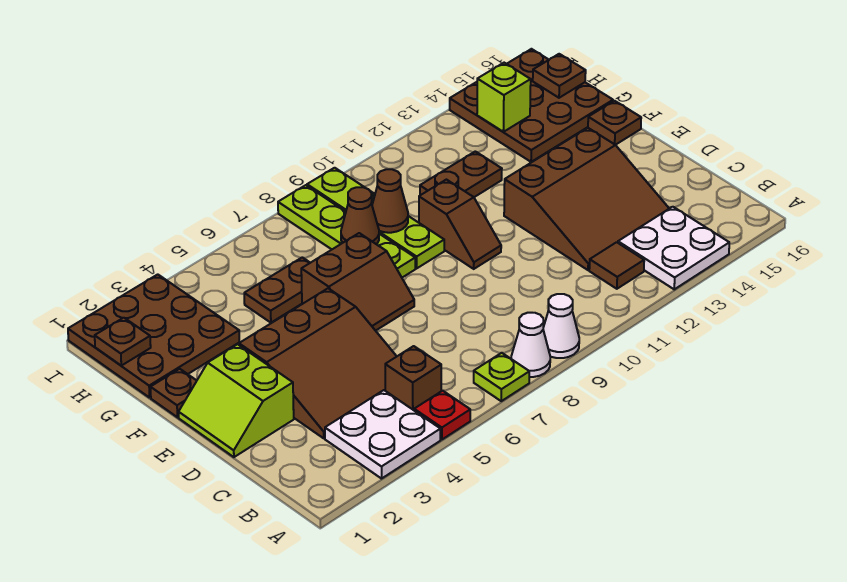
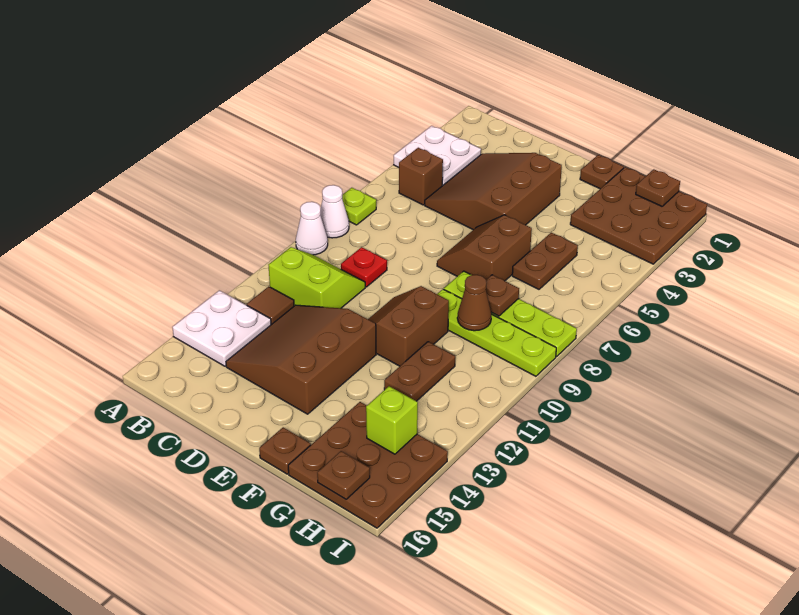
red 1x1 plate [414,391,470,440] -> red 1x1 plate moved to [341,247,387,287]
lime 2x2 slope [179,344,294,457] -> lime 2x2 slope moved to [269,247,365,308]
brown 1x2 slope [419,180,501,269] -> brown 2x2 slope [368,286,449,366]
brown 1x1 cone [341,187,379,244] -> brown 1x1 plate [486,275,519,316]

